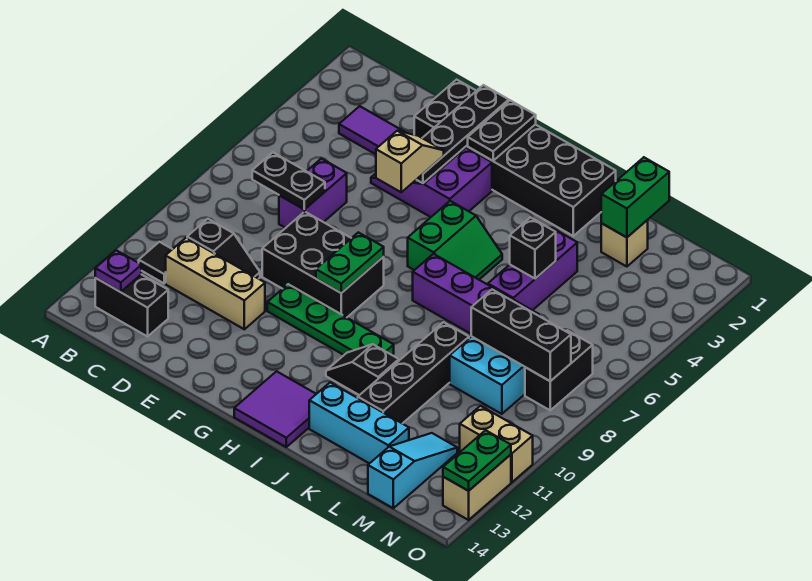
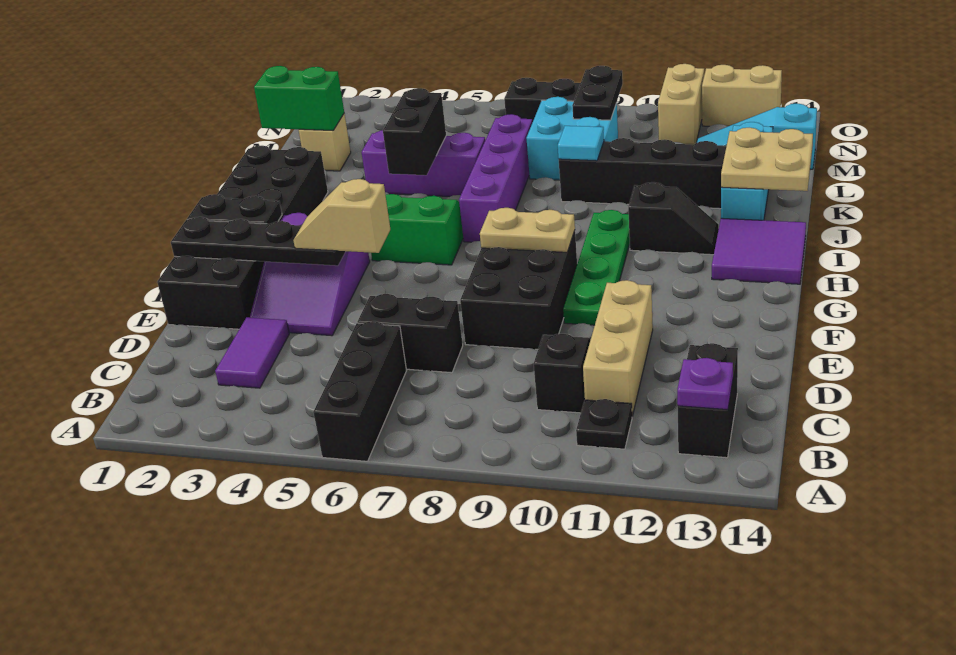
black 1x1 tile [139,242,172,283] -> black 1x1 plate [576,399,632,449]
black 1x2 plate [252,153,325,209] -> black 1x2 plate moved to [572,66,623,120]
purple 1x2 brick [279,159,347,228] -> black 1x2 brick [357,294,463,373]
green 1x2 plate [316,232,384,293] -> tan 1x2 plate [480,208,575,252]
black 1x2 slope [326,344,399,395] -> black 1x2 slope turned to [628,182,719,255]
none -> tan 2x2 plate [721,128,813,191]
black 1x1 brick [510,217,556,279] -> black 1x2 brick [383,88,446,175]
none -> cyan 1x1 tile [558,126,604,161]
black 1x3 brick [471,290,571,381] -> black 1x3 brick moved to [313,321,407,461]
green 1x2 plate [443,430,511,491] -> none

